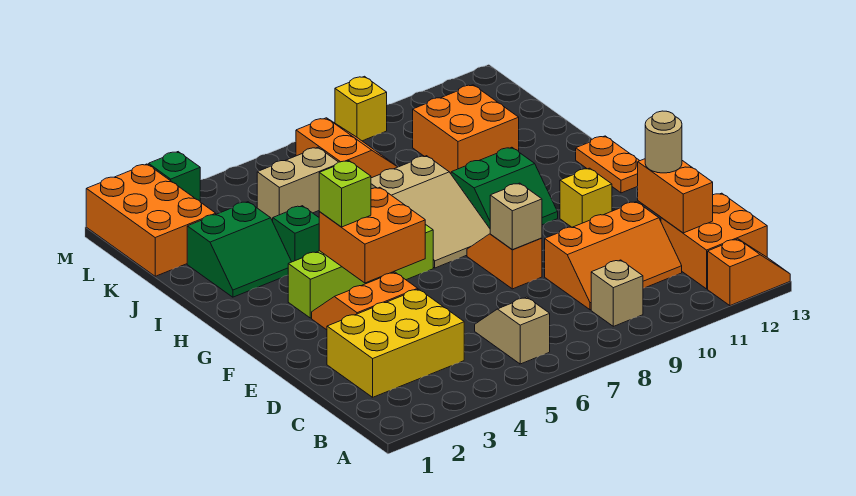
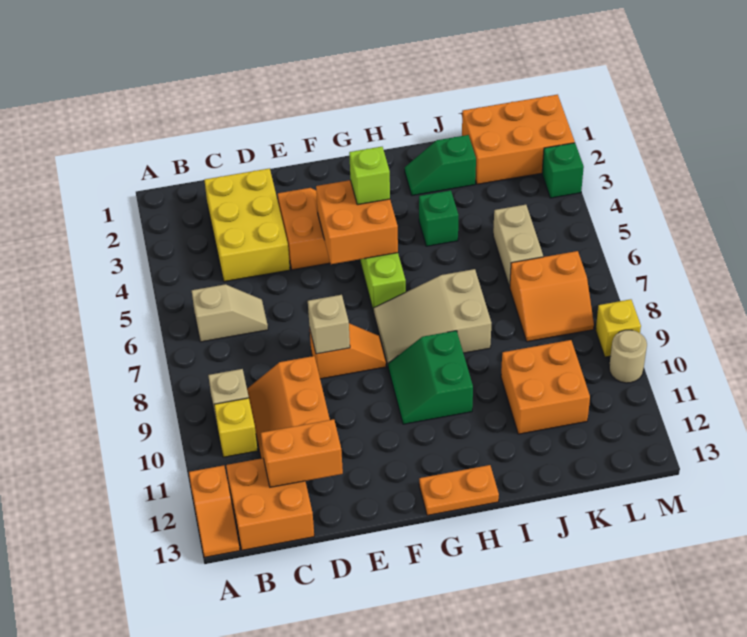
tan 1x1 round brick [645,111,682,173] -> tan 1x1 round brick moved to [609,330,647,383]
yellow 1x1 brick [560,168,612,227] -> yellow 1x1 brick moved to [214,398,258,457]
green 2x2 slope [187,202,291,297] -> green 1x2 slope [405,135,476,196]

